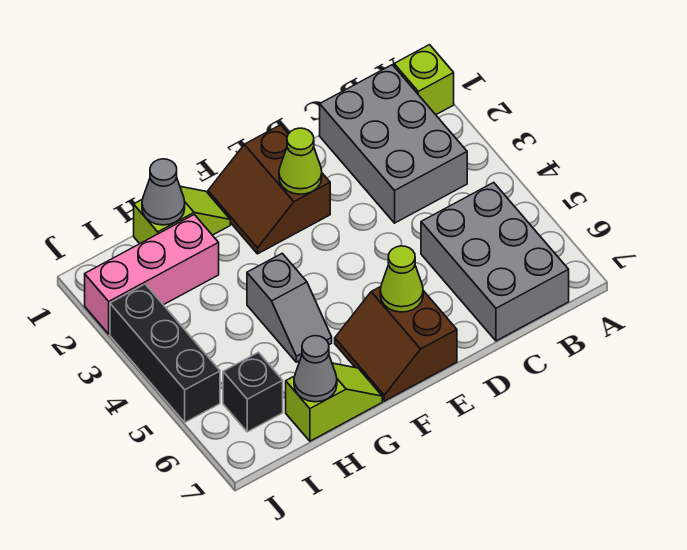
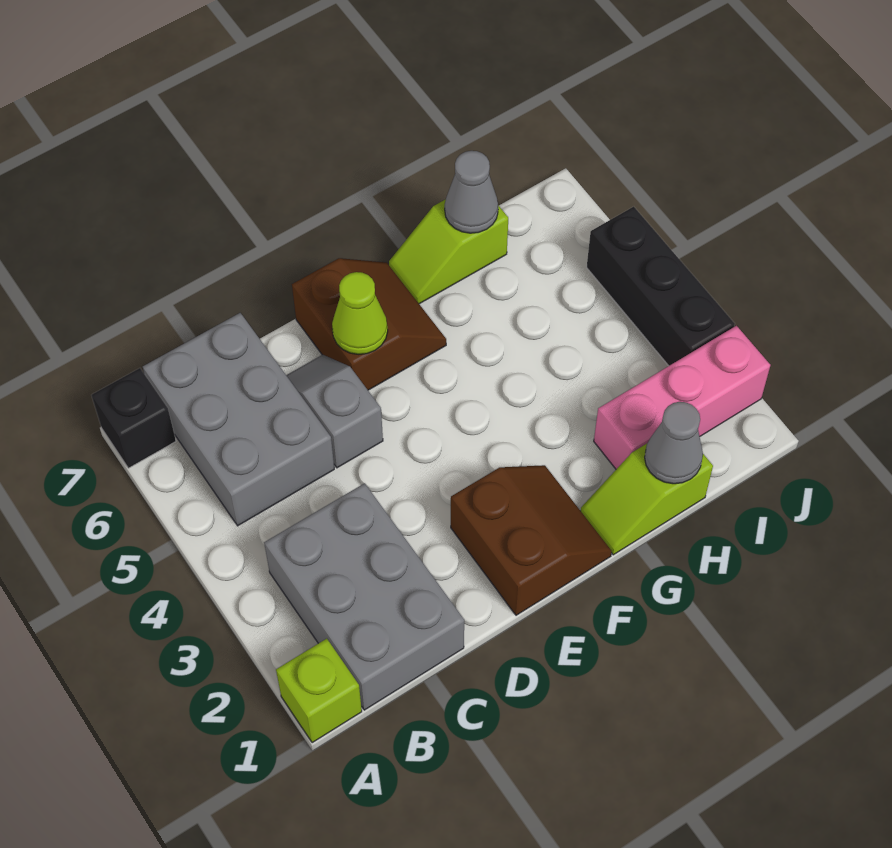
lime 1x1 cone [279,128,322,194] -> none
grey 1x2 slope [247,253,332,362] -> grey 1x2 slope moved to [286,355,383,468]
black 1x1 brick [223,352,283,432] -> black 1x1 brick moved to [92,368,176,468]

